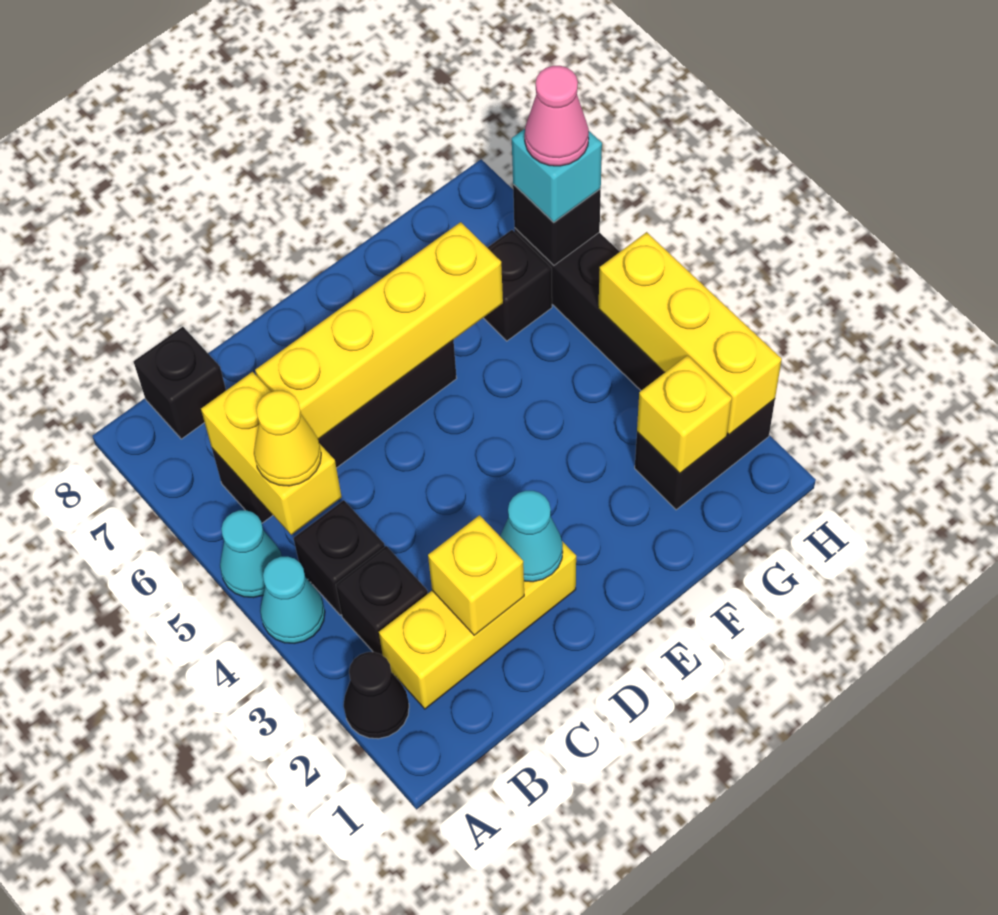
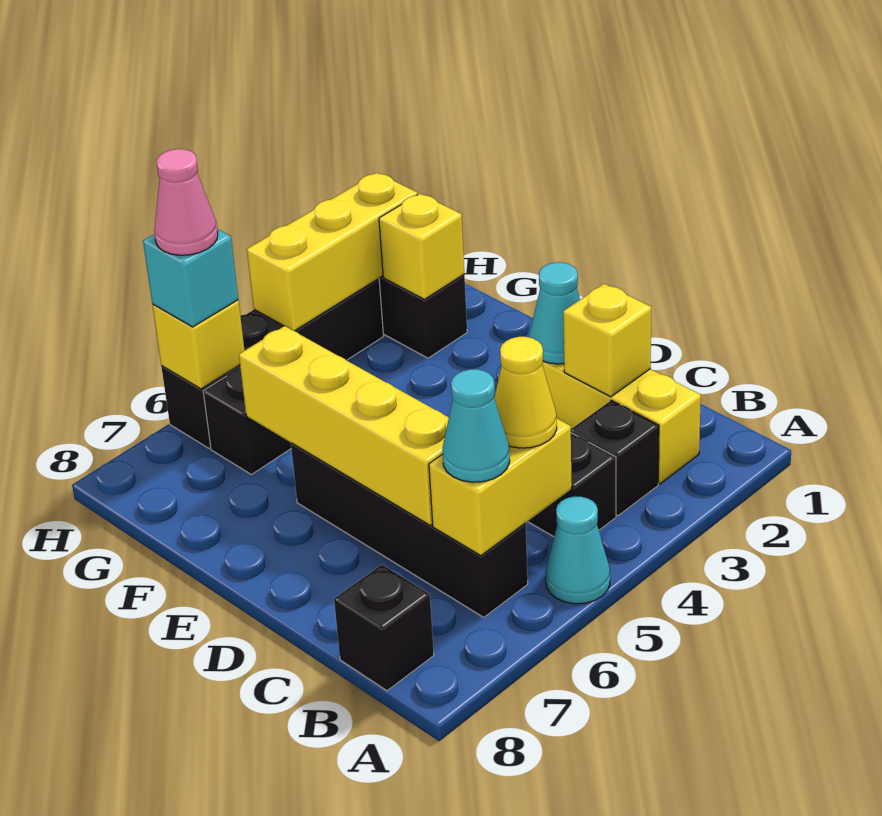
black 1x1 cone [344,652,409,739] -> none
cyan 1x1 cone [260,557,325,644] -> cyan 1x1 cone moved to [442,369,510,482]
black 1x1 brick [513,185,601,265] -> yellow 1x1 brick [152,300,245,389]

